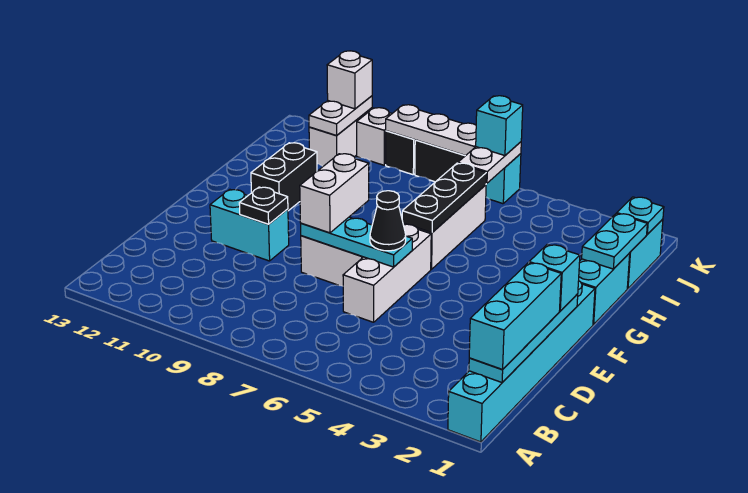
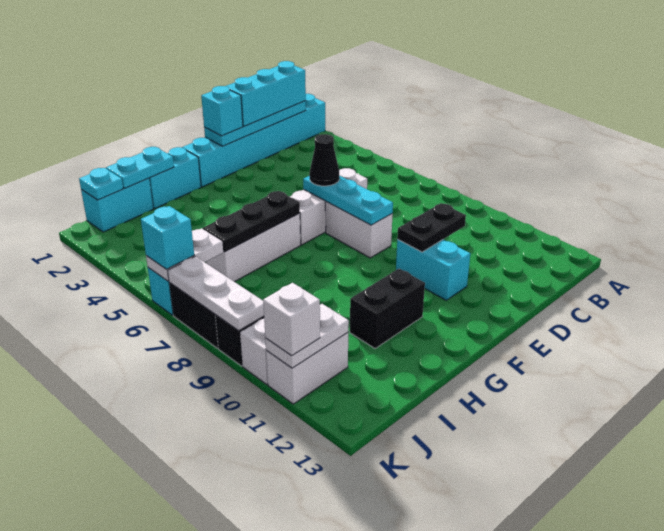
white 1x2 brick [300,154,369,233] -> none
black 1x1 plate [239,187,288,224] -> black 1x2 plate [397,203,466,252]

